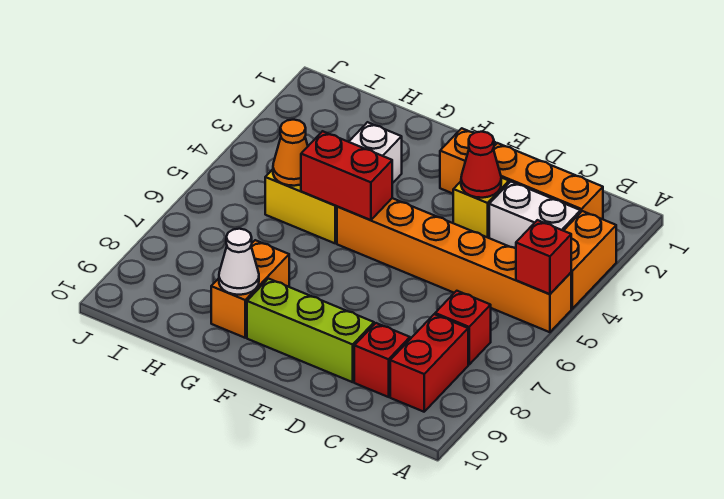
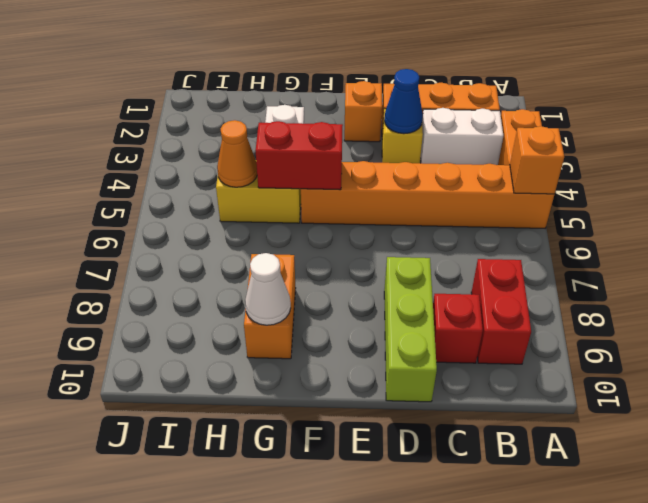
red 1x1 brick [516,220,571,294] -> orange 1x1 brick [510,126,564,194]
red 1x1 brick [435,291,491,365] -> none
red 1x1 cone [461,132,501,198] -> blue 1x1 cone [384,69,423,134]
lime 1x3 brick [247,279,374,382] -> lime 1x3 brick turned to [384,257,437,402]

